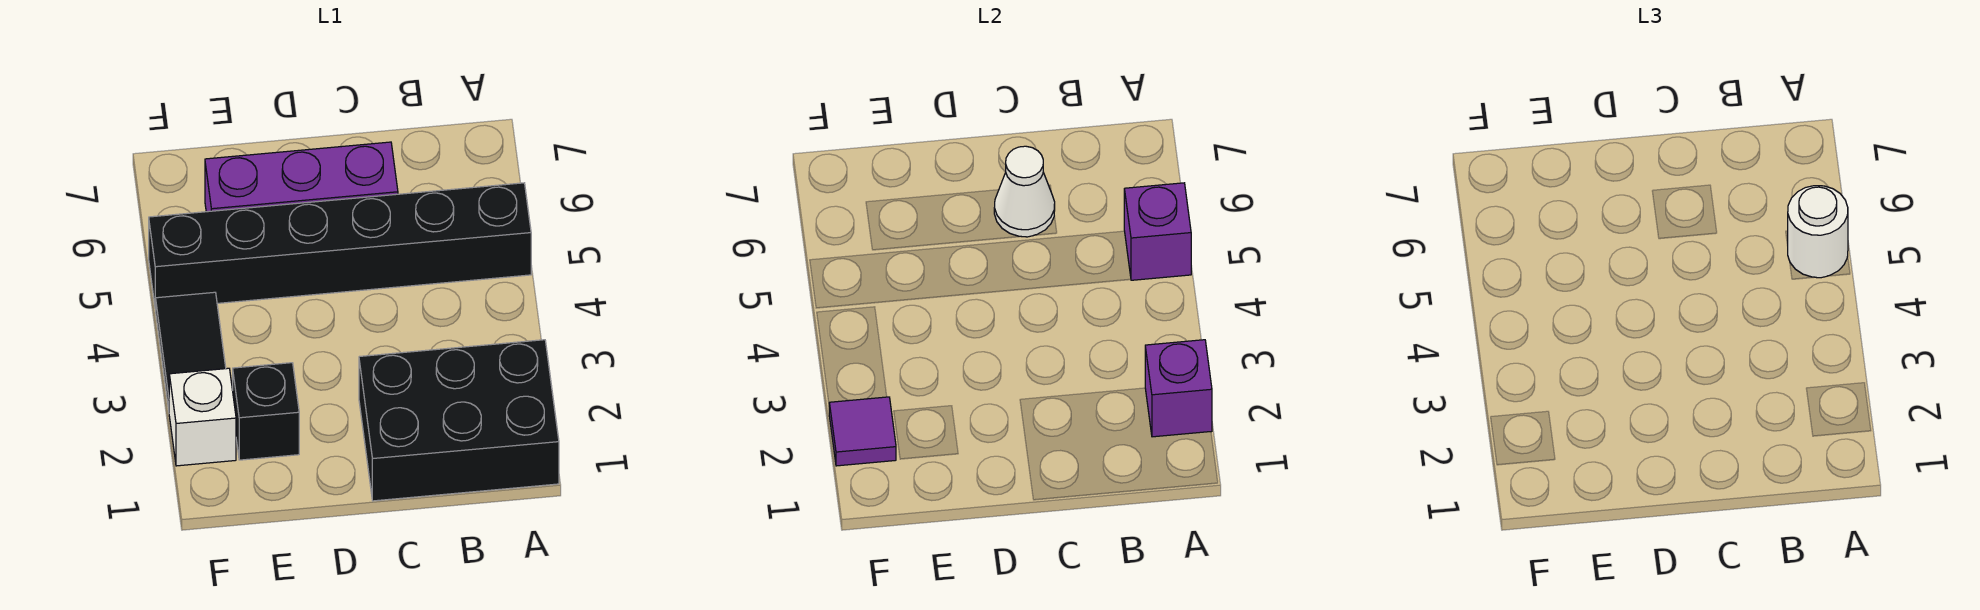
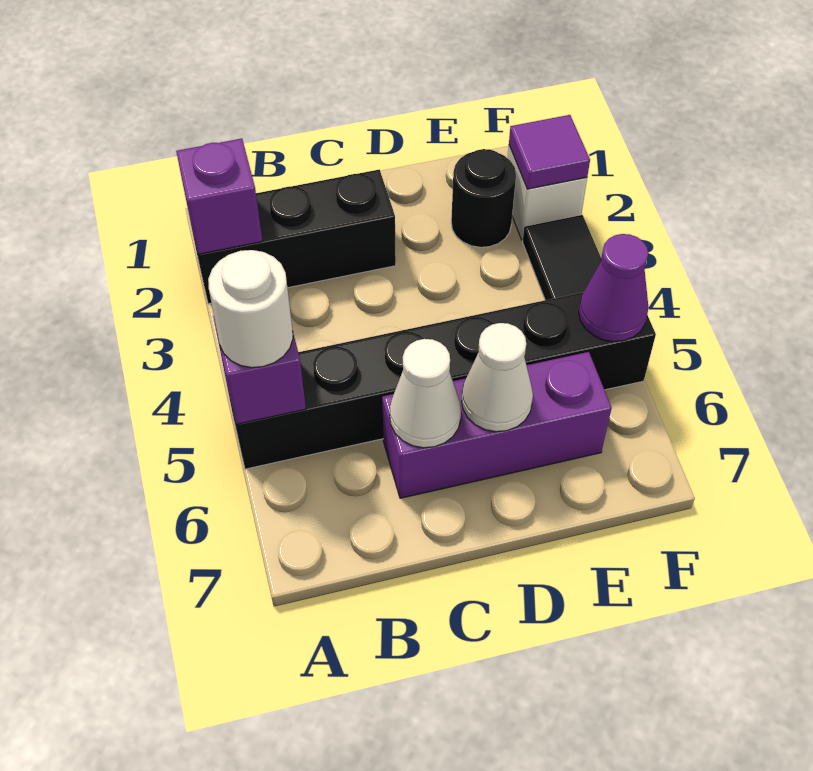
black 2x3 brick [359,340,559,501] -> black 1x3 brick [189,170,396,304]
none -> white 1x1 cone [462,323,533,432]
black 1x1 brick [233,363,299,460] -> black 1x1 round brick [451,149,516,247]
none -> purple 1x1 cone [579,234,648,342]

